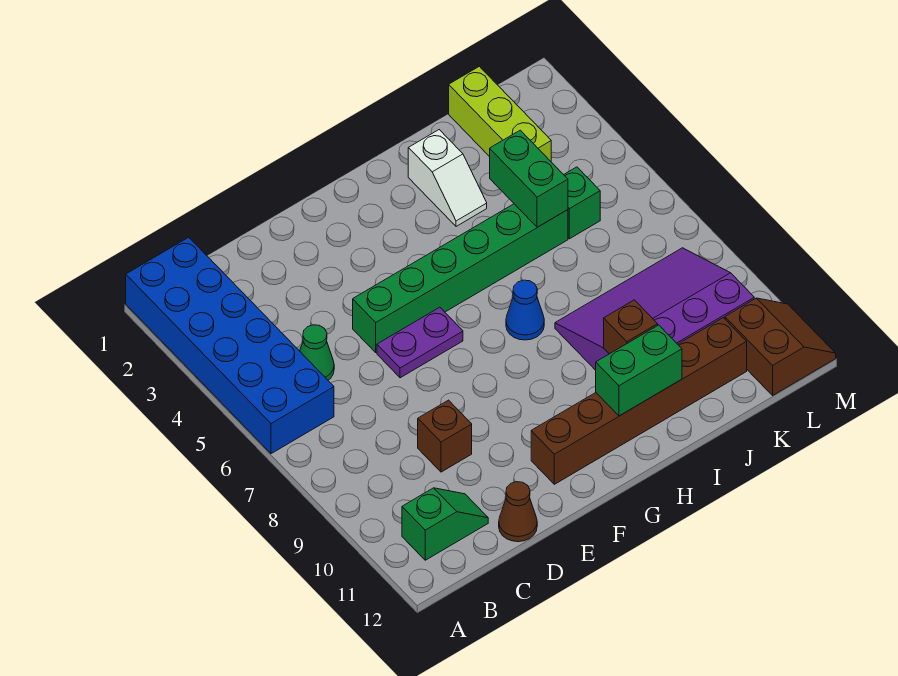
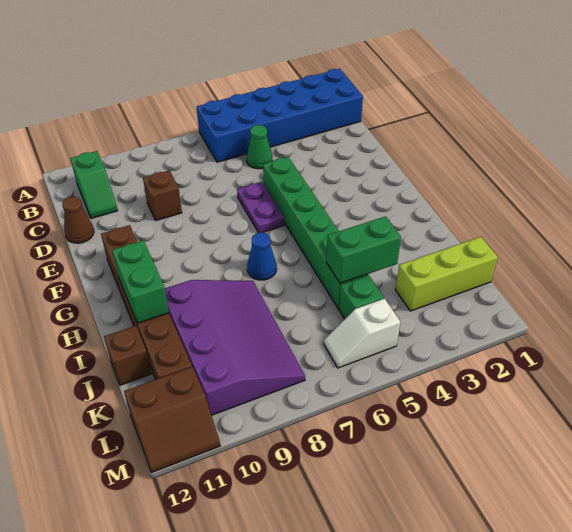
white 1x2 slope [408,130,487,226] -> white 1x2 slope moved to [324,299,400,368]
brown 1x1 brick [604,300,658,354] -> brown 1x1 brick moved to [104,326,151,385]

